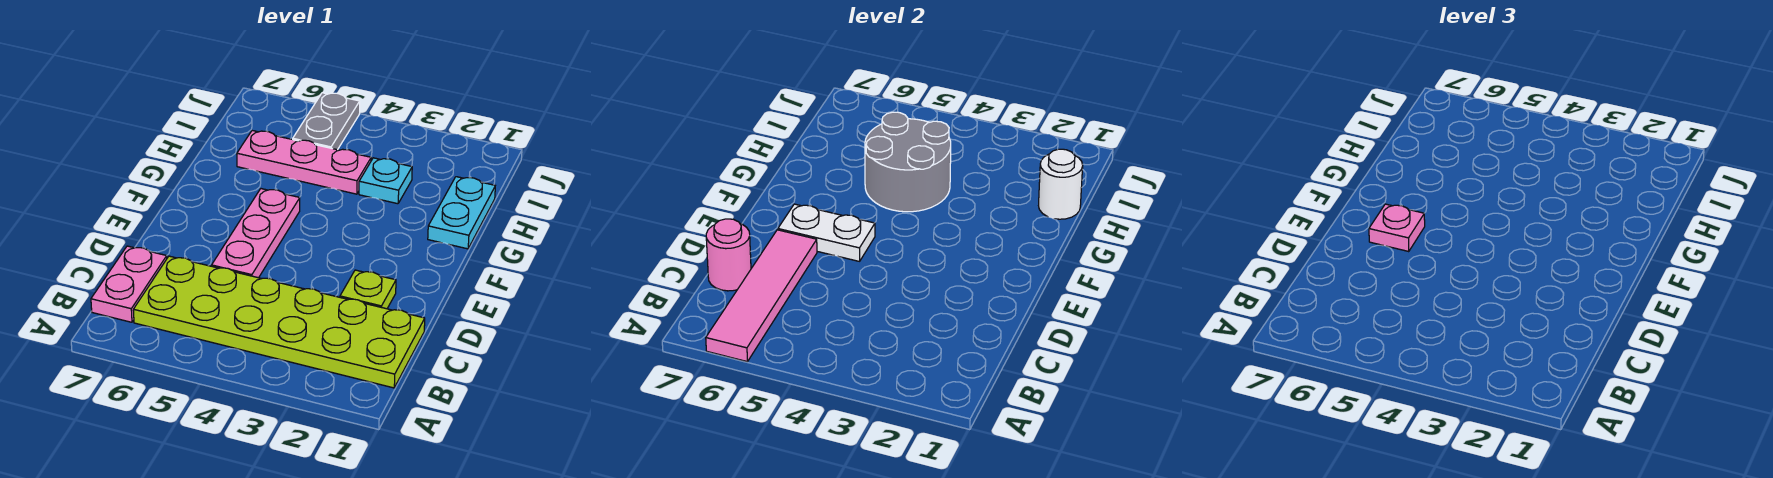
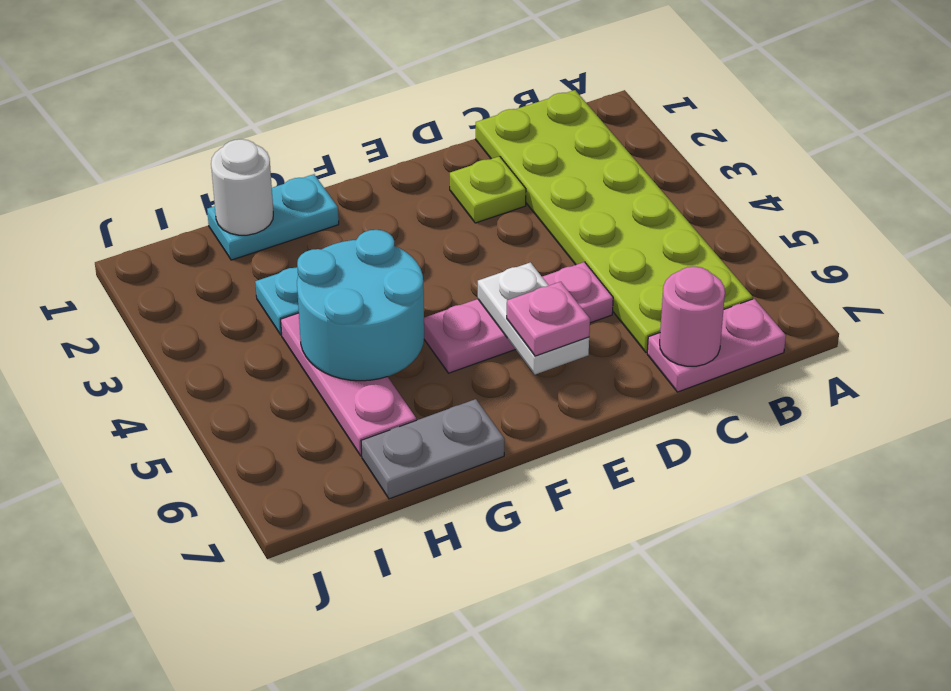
pink 1x4 tile [706,230,817,362] -> none
grey 2x2 round brick [865,112,951,212] -> cyan 2x2 round brick [297,230,424,381]
grey 1x2 plate [293,93,360,150] -> grey 1x2 plate moved to [361,399,505,499]

